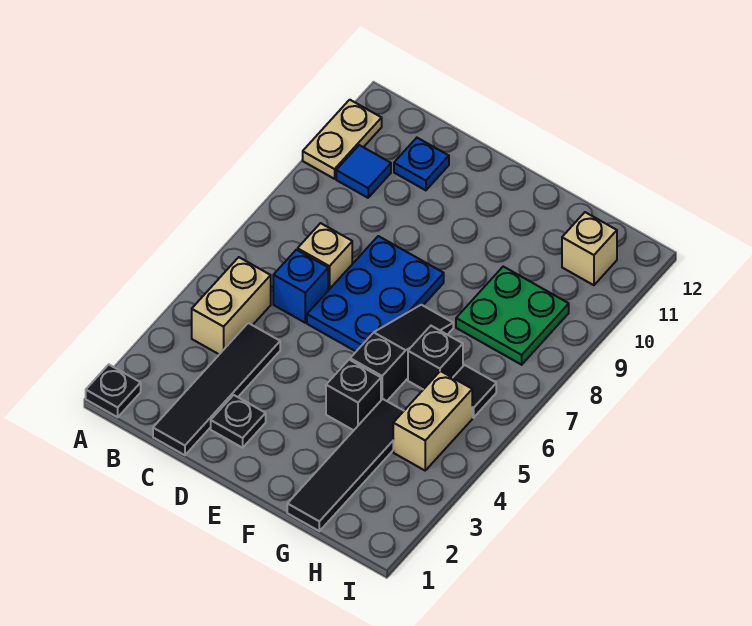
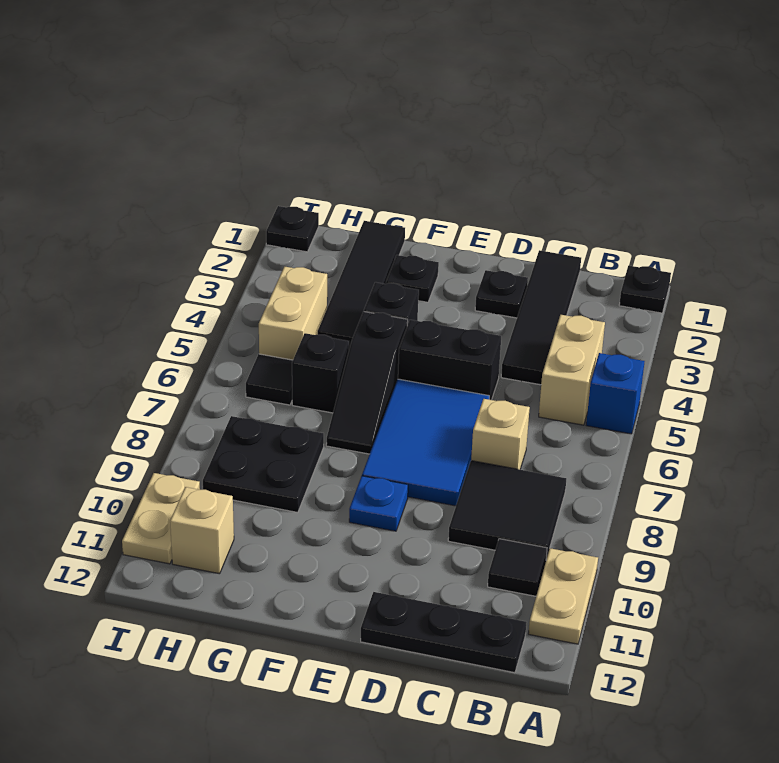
none -> black 2x2 tile [448,461,566,559]
blue 1x1 tile [336,145,391,198] -> black 1x1 tile [488,539,547,596]
none -> black 1x3 plate [361,592,526,673]
blue 1x1 brick [273,250,328,323] -> blue 1x1 brick moved to [586,353,645,434]
blue 1x1 plate [394,138,449,190] -> blue 1x1 plate moved to [349,476,408,531]
none -> black 1x2 brick [398,320,501,400]
blue 2x3 plate [307,236,444,351] -> blue 2x3 tile [362,379,489,506]
none -> black 1x1 plate [386,255,439,302]
green 2x2 plate [456,267,569,365] -> black 2x2 plate [203,416,324,512]
none -> black 1x1 plate [266,206,319,252]
none -> tan 1x2 plate [122,473,200,564]

